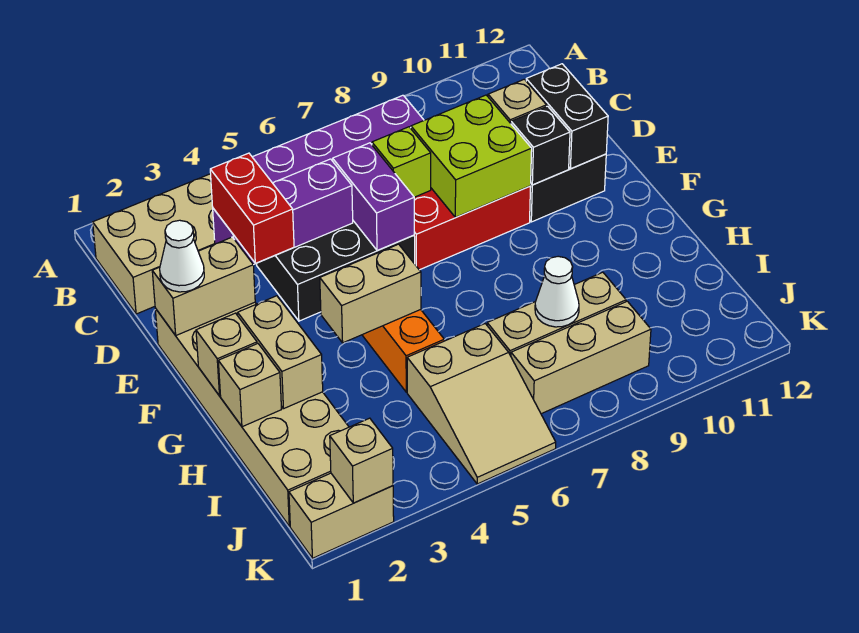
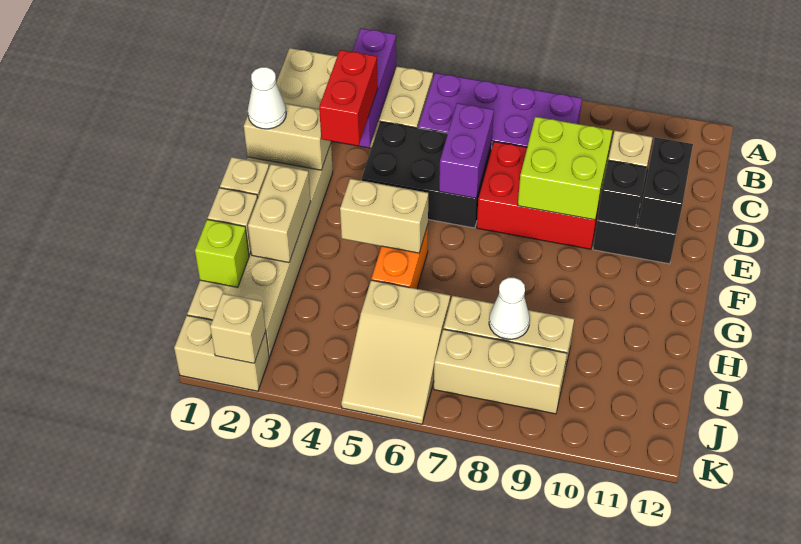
purple 1x3 brick [213,159,353,265] -> purple 1x3 brick turned to [352,28,396,148]
lime 1x1 brick [372,127,431,197] -> lime 1x1 brick moved to [195,219,249,287]

